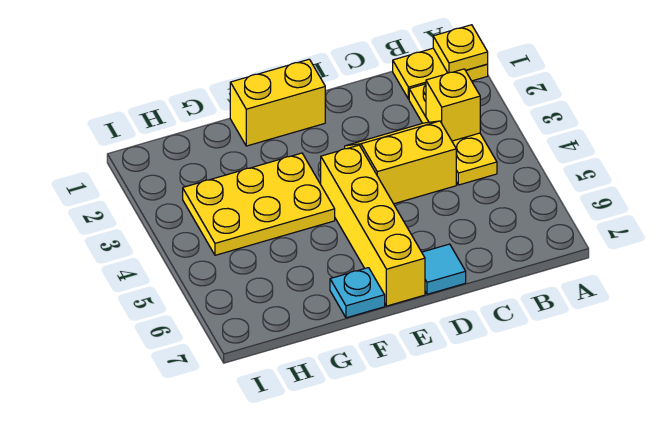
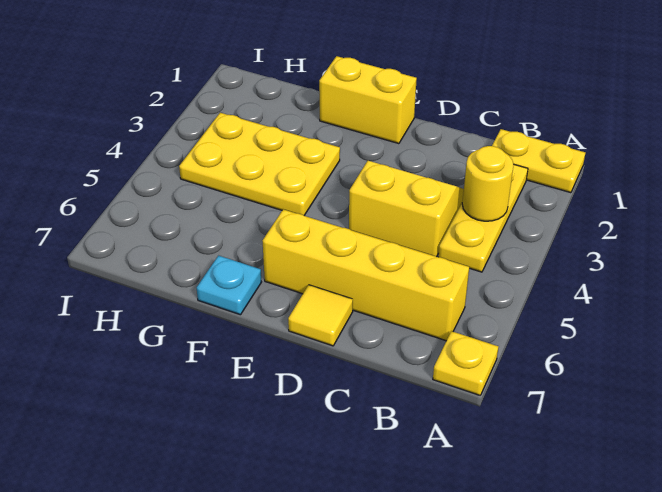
yellow 1x1 plate [433,25,488,73] -> yellow 1x1 plate moved to [433,331,498,395]
yellow 1x1 brick [426,69,480,141] -> yellow 1x1 round brick [462,146,514,221]
cyan 1x1 tile [422,244,466,294] -> yellow 1x1 tile [288,285,353,346]
yellow 1x4 brick [321,145,425,306] -> yellow 1x4 brick turned to [263,209,469,341]

